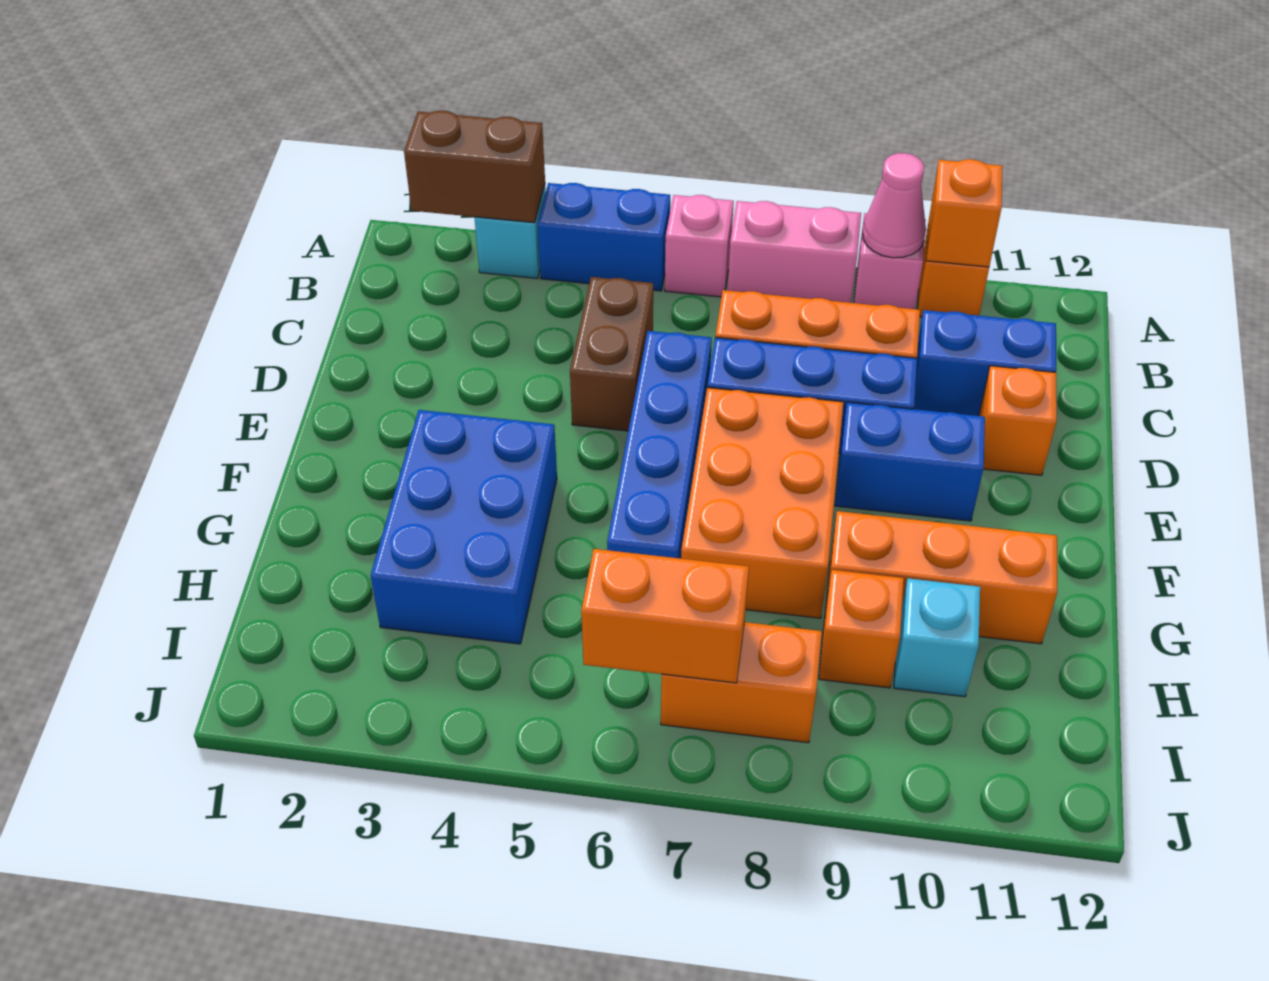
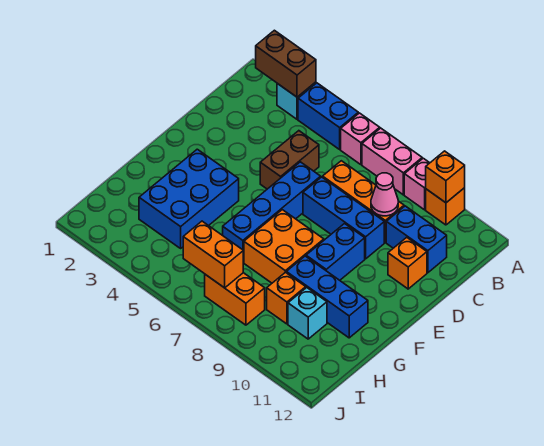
pink 1x1 cone [863,153,926,258] -> pink 1x1 cone moved to [371,173,398,216]
orange 2x3 brick [681,388,843,618] -> orange 2x2 brick [244,210,324,283]
blue 1x2 brick [835,402,985,521] -> blue 1x2 brick turned to [306,224,365,280]
orange 1x3 brick [825,511,1057,644] -> blue 1x3 brick [286,256,368,338]

